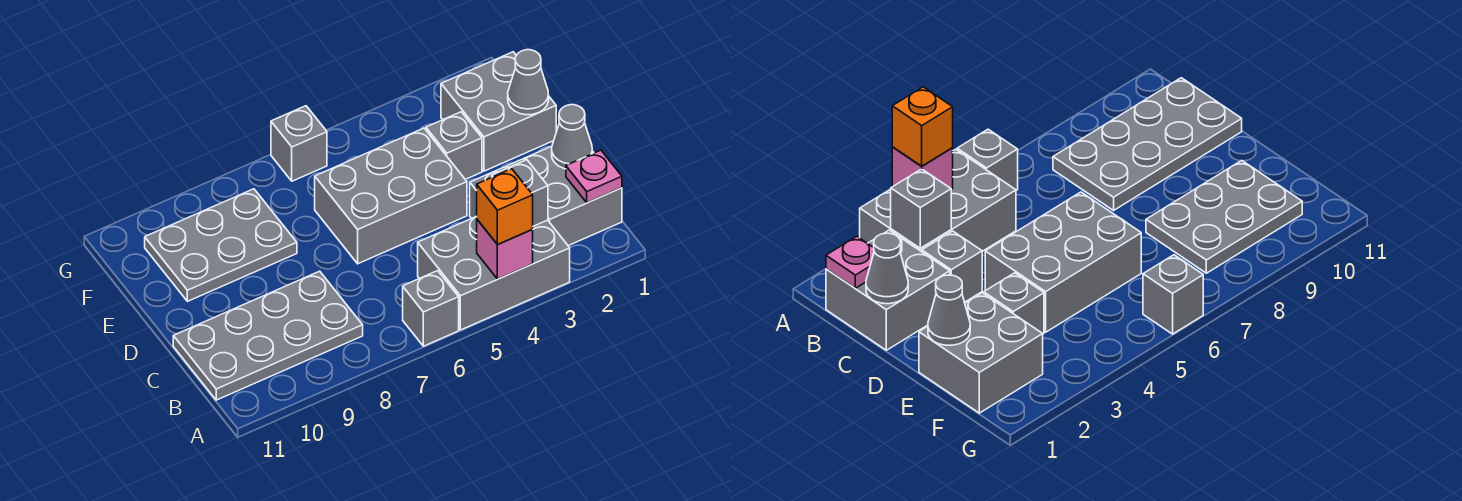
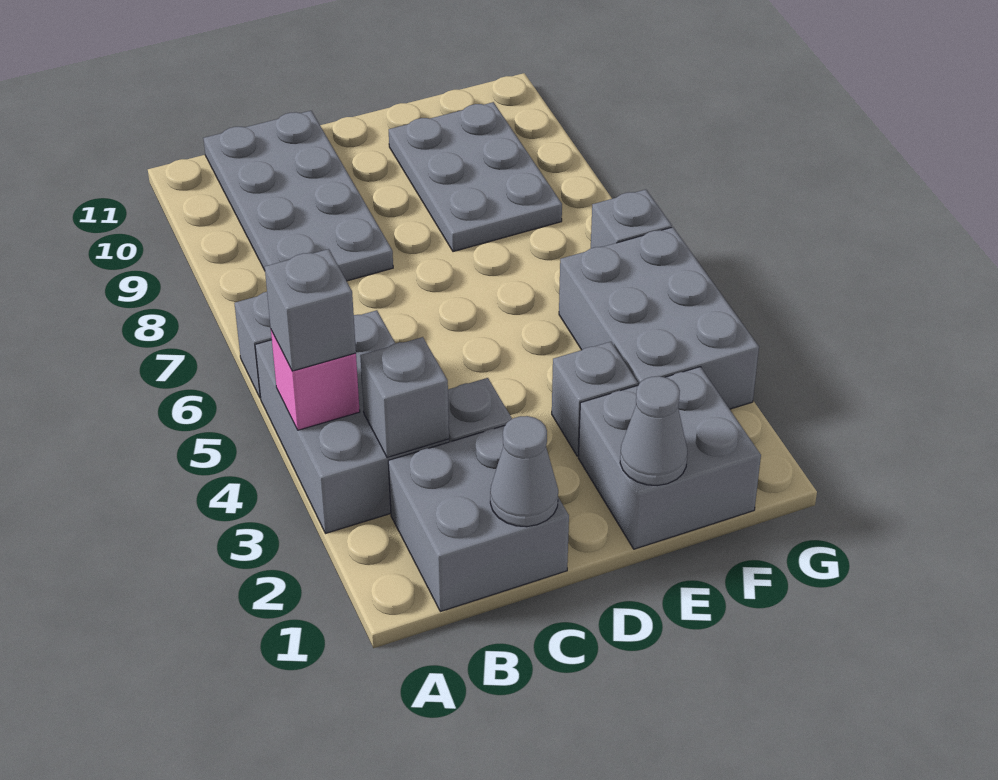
orange 1x1 brick [477,169,533,244] -> grey 1x1 brick [265,249,356,371]
pink 1x1 plate [566,150,622,203] -> none
grey 2x3 brick [315,128,467,264] -> grey 2x3 brick moved to [559,227,759,409]

